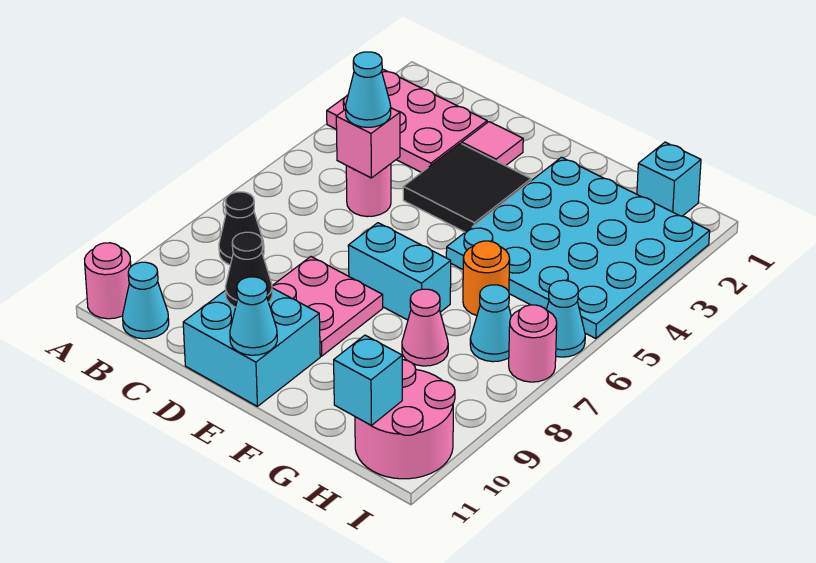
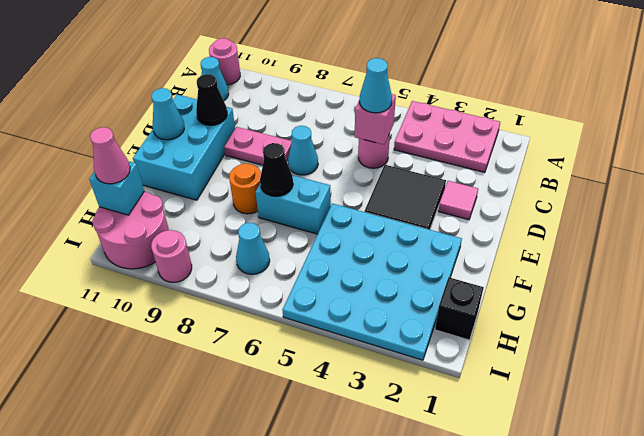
pink 2x3 plate [327,70,487,173] -> pink 2x3 plate turned to [394,101,500,172]
black 1x1 cone [219,192,264,265] -> black 1x1 cone moved to [260,143,293,196]
pink 2x2 plate [272,257,383,356] -> pink 1x2 plate [224,127,292,165]
cyan 2x2 brick [183,288,320,406] -> cyan 2x3 brick [133,95,235,200]
cyan 1x2 brick [348,223,451,320] -> cyan 1x2 brick turned to [256,175,331,234]
orange 1x1 round brick [463,241,510,315] -> orange 1x1 round brick moved to [229,163,261,214]
pink 1x1 cone [402,289,448,366] -> pink 1x1 cone moved to [90,127,130,184]
cyan 1x1 brick [637,142,701,216] -> black 1x1 brick [435,277,484,340]
cyan 1x1 cone [546,280,585,357] -> cyan 1x1 cone moved to [288,126,318,175]
pink 1x1 round brick [509,305,557,382] -> pink 1x1 round brick moved to [151,230,192,283]

